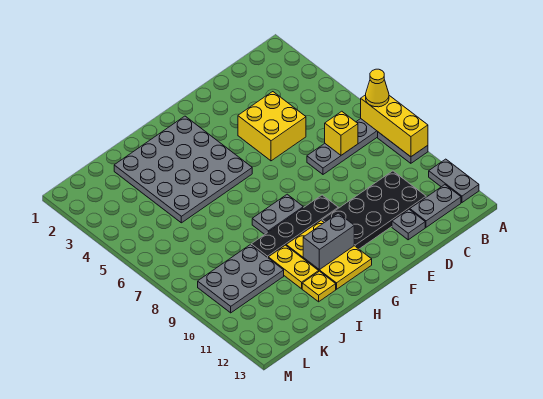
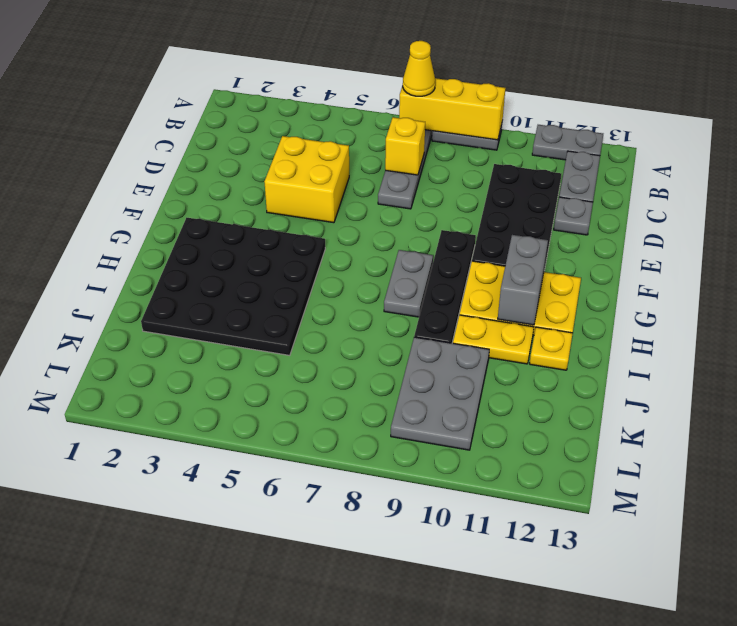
grey 4x4 plate [114,116,252,223] -> black 4x4 plate [141,218,325,355]

